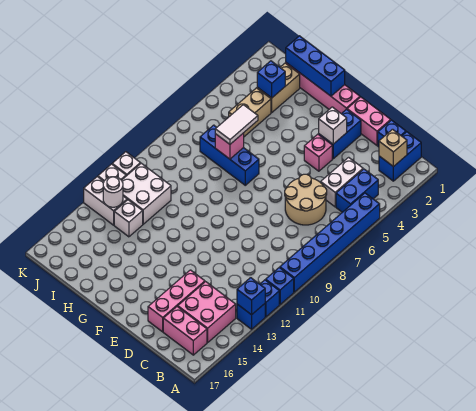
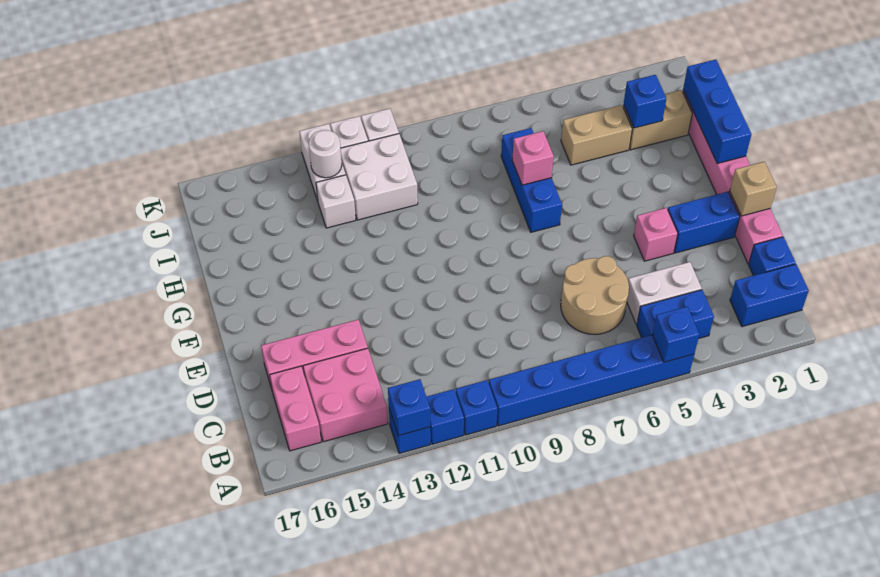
none -> blue 1x1 brick [652,307,699,362]
tan 1x1 brick [379,129,407,167] -> tan 1x1 brick moved to [730,162,777,216]
white 1x1 brick [319,107,347,144] -> none
white 1x2 tile [215,105,258,144] -> none

